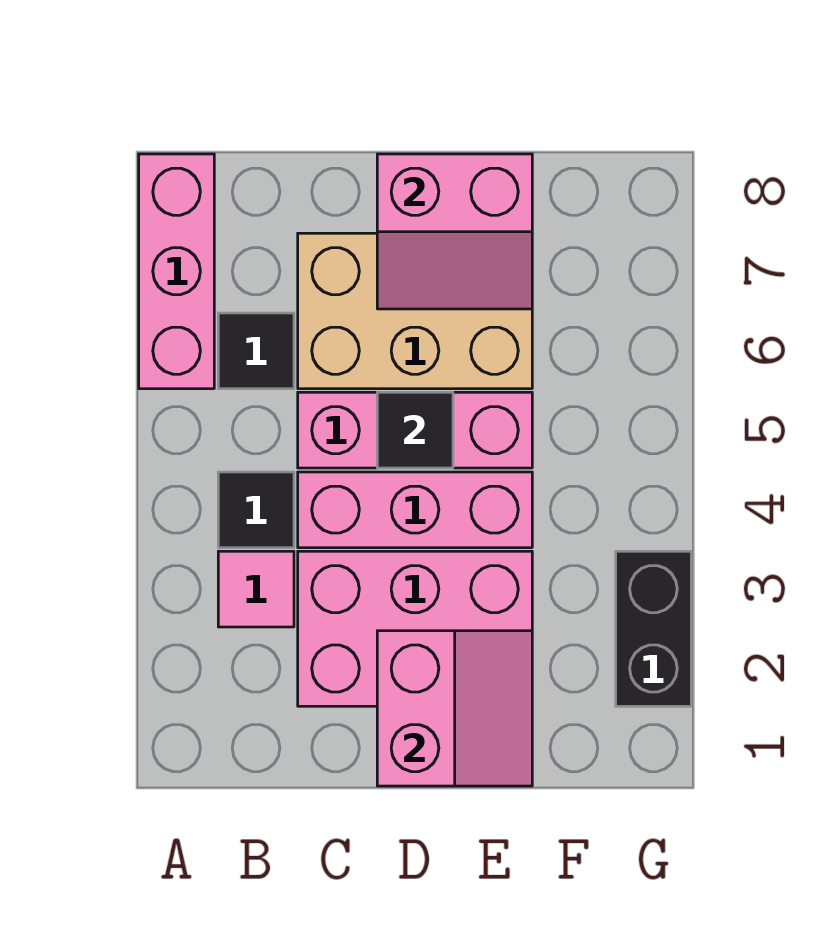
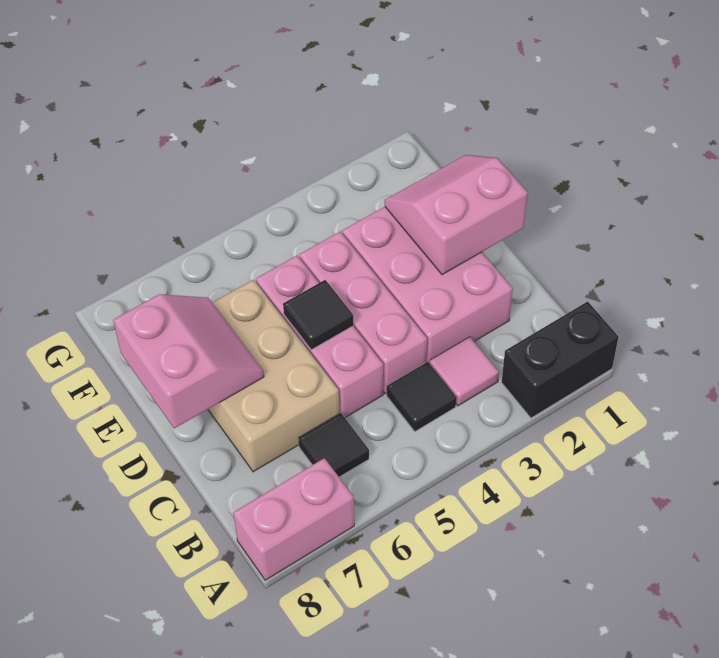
pink 1x3 brick [139,154,214,389] -> pink 1x2 brick [233,458,354,580]
black 1x2 brick [616,551,691,706] -> black 1x2 brick moved to [502,302,619,418]

